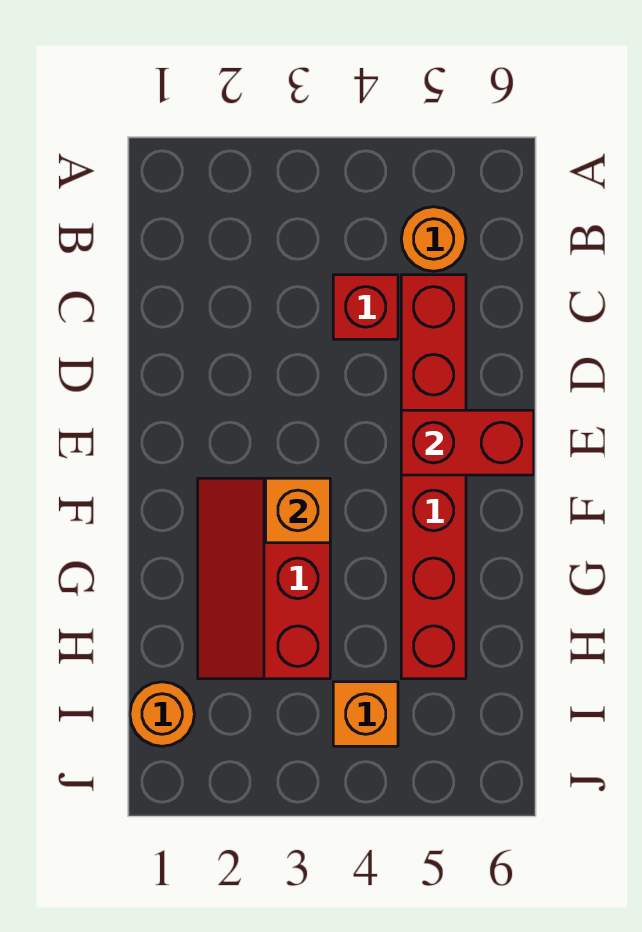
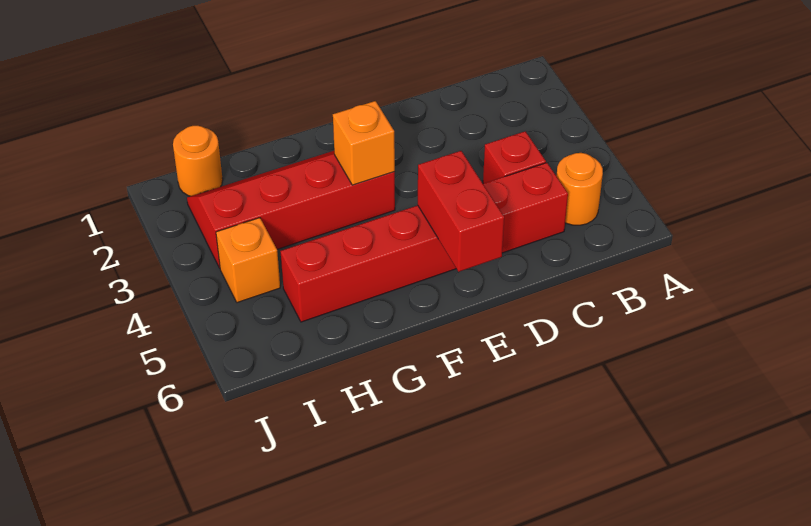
red 2x3 slope [198,478,330,679] -> red 2x4 slope [187,151,395,268]

